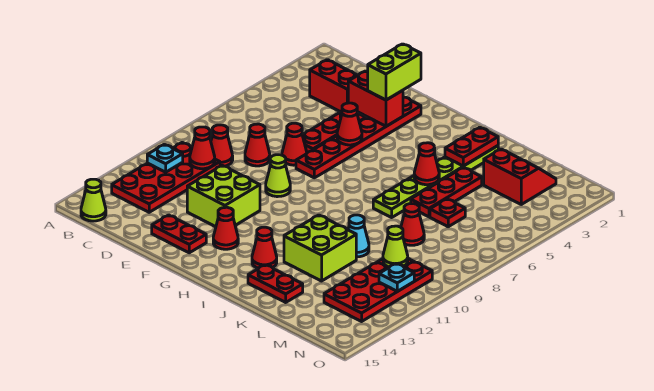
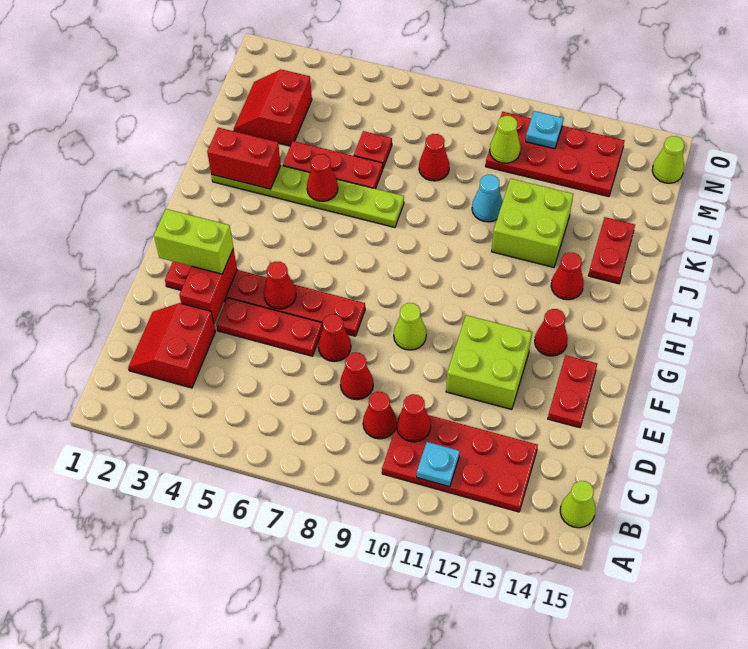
red 1x2 plate [445,127,498,166] -> red 1x2 brick [207,127,281,189]
none -> lime 1x1 cone [652,136,684,183]

